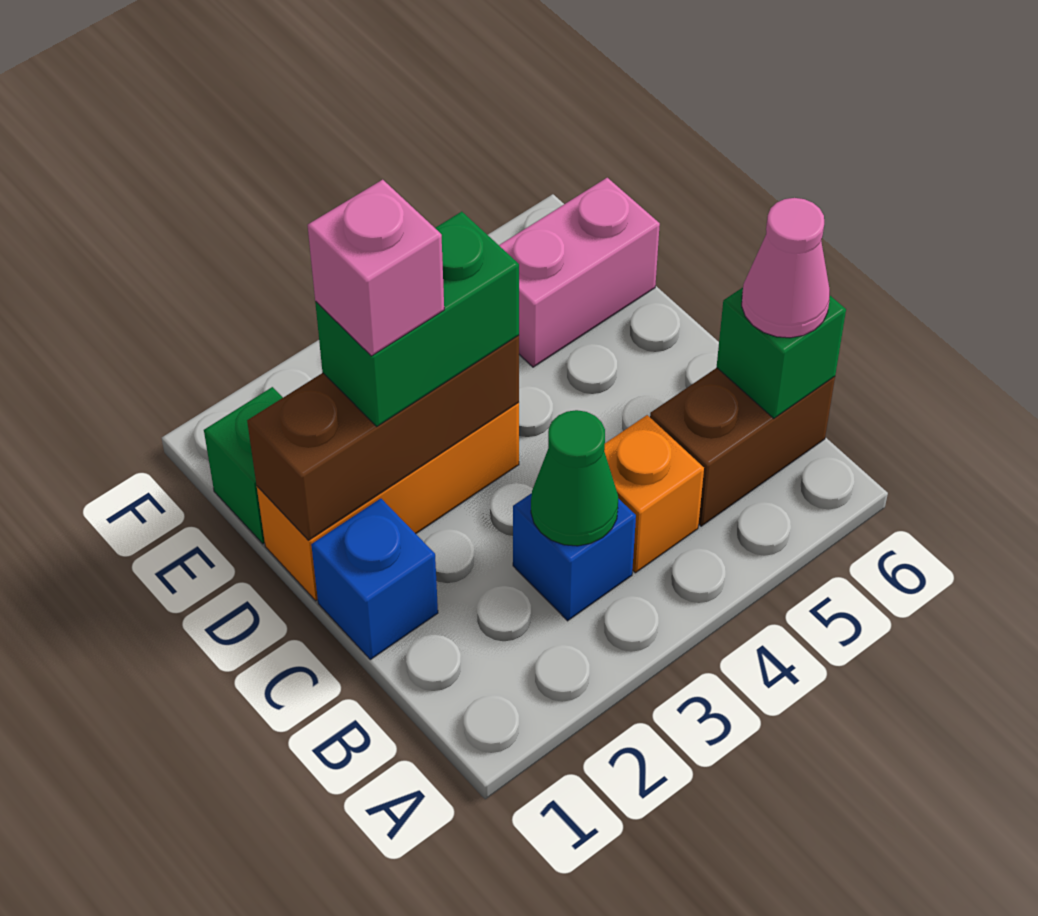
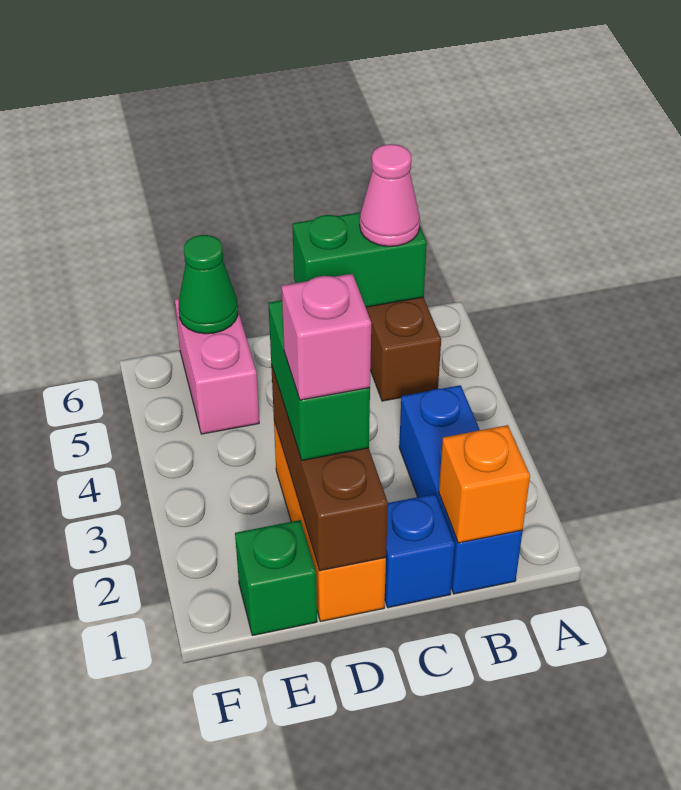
blue 1x1 brick [513,493,636,621] -> blue 1x3 brick [399,385,522,594]
green 1x1 cone [531,410,618,546] -> green 1x1 cone moved to [179,235,238,334]
orange 1x1 brick [604,415,704,573] -> orange 1x1 brick moved to [439,425,530,543]
green 1x1 brick [717,288,846,419] -> green 1x2 brick [293,212,427,307]

